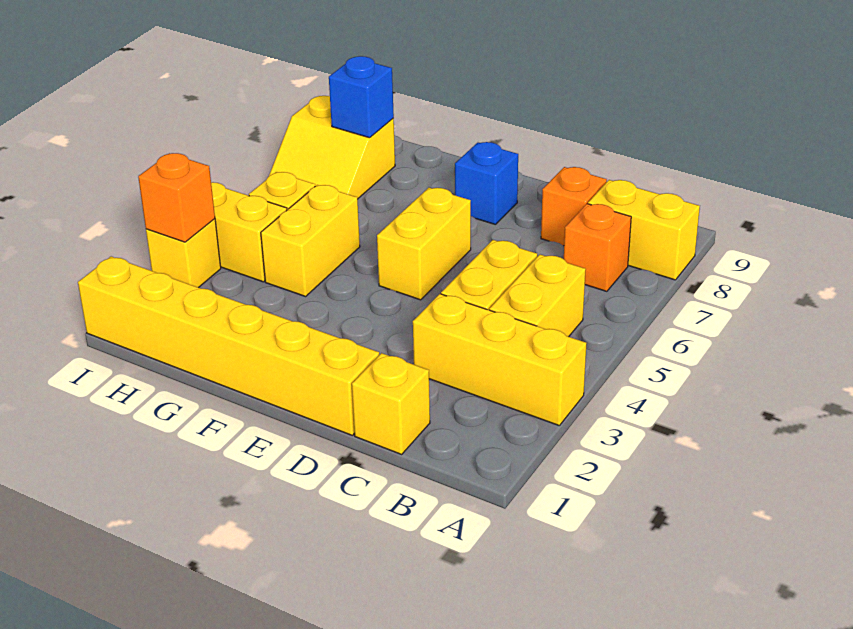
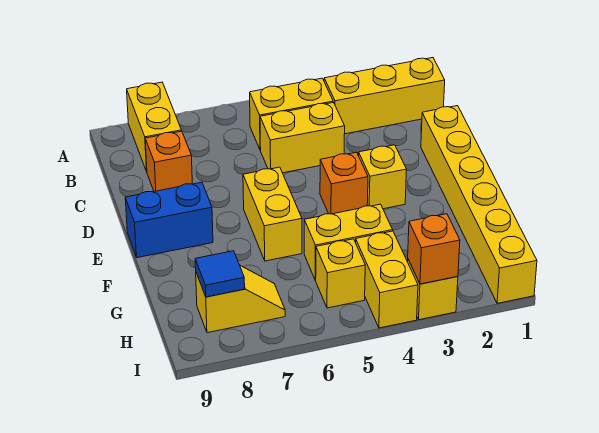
yellow 1x3 brick [413,294,587,426] -> yellow 1x3 brick turned to [324,58,445,134]
orange 1x1 brick [564,204,631,291] -> orange 1x1 brick moved to [320,152,368,214]
yellow 1x1 brick [352,353,430,454] -> yellow 1x1 brick moved to [359,145,407,209]
yellow 1x2 brick [377,188,471,300] -> yellow 1x2 brick turned to [243,167,302,261]
blue 1x1 brick [455,142,518,225] -> blue 1x2 brick [125,182,213,258]
yellow 2x2 slope [269,96,395,199] -> yellow 1x2 slope [196,266,285,333]
blue 1x1 brick [329,56,394,138] -> blue 1x1 tile [195,251,245,297]

